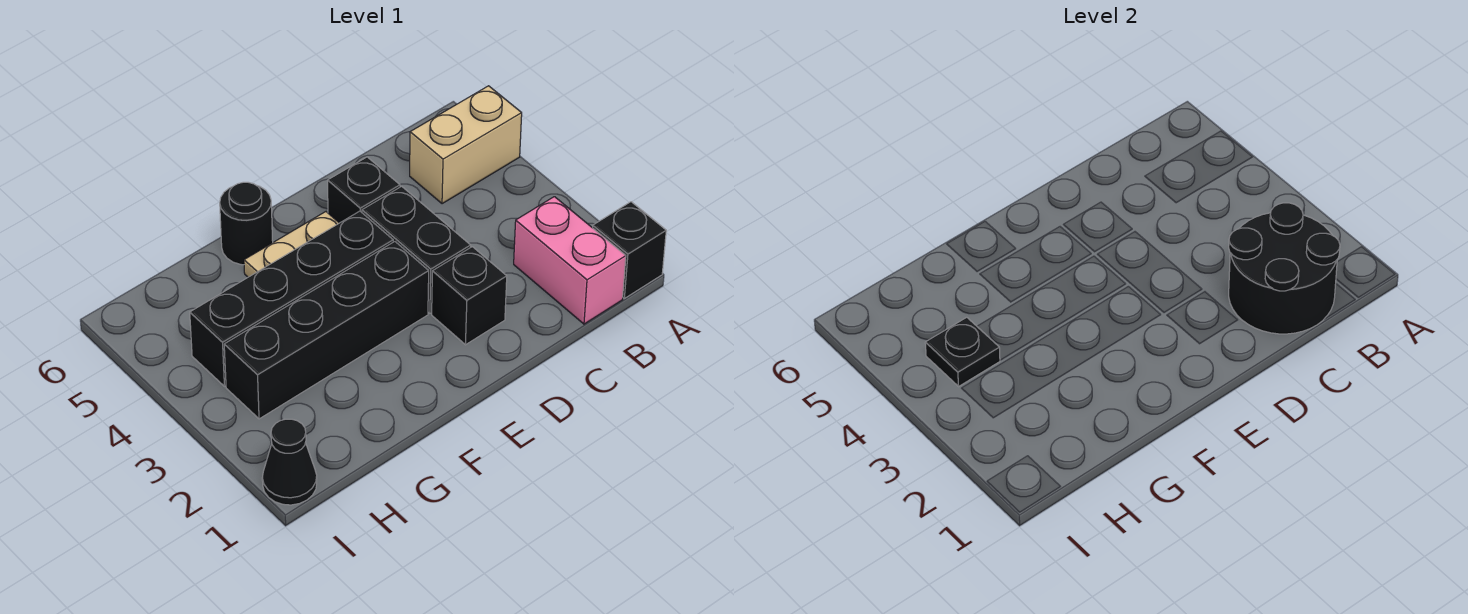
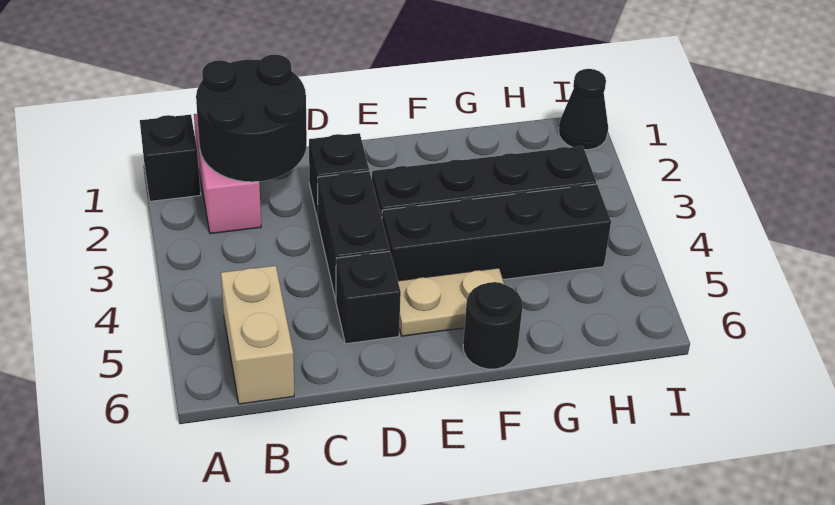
tan 1x2 brick [410,86,522,204] -> tan 1x2 brick turned to [221,266,294,404]
black 1x1 plate [925,317,1000,386] -> none

